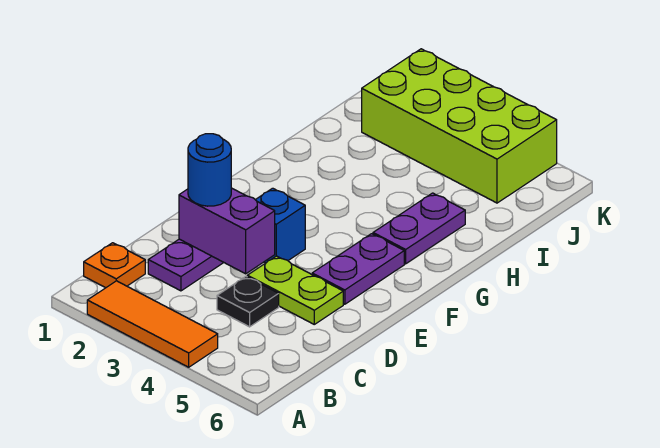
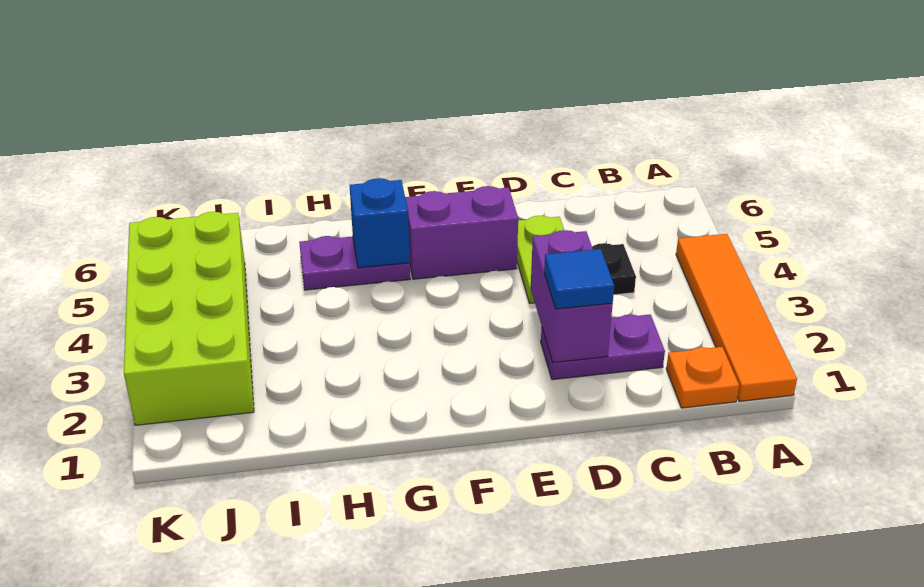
orange 1x3 tile [87,281,218,367] -> orange 1x4 tile [676,234,797,402]
blue 1x1 round brick [188,134,231,206] -> blue 1x1 tile [544,249,614,309]
blue 1x1 brick [256,188,305,263] -> blue 1x1 brick moved to [350,178,410,268]
purple 1x2 plate [312,234,404,304] -> purple 1x2 brick [405,186,518,279]

